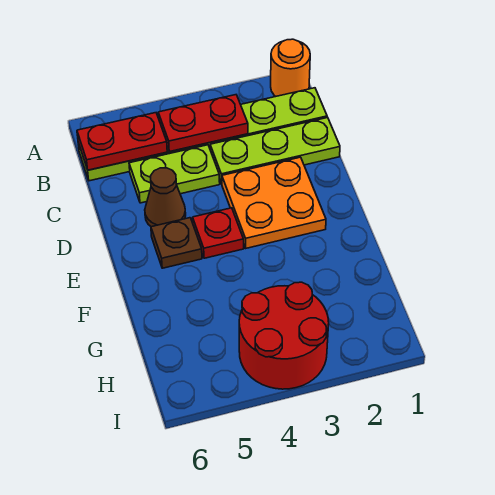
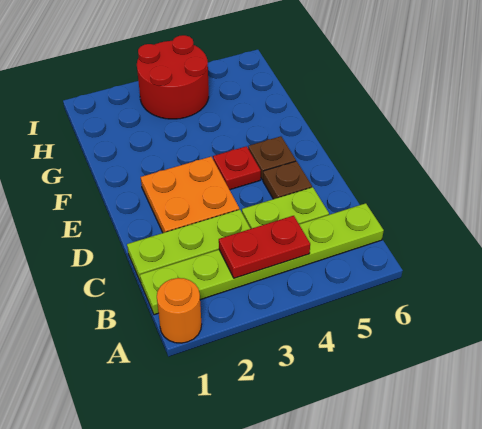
red 1x2 plate [77,113,167,170] -> none
brown 1x1 cone [145,168,186,227] -> brown 1x1 plate [263,161,312,199]

